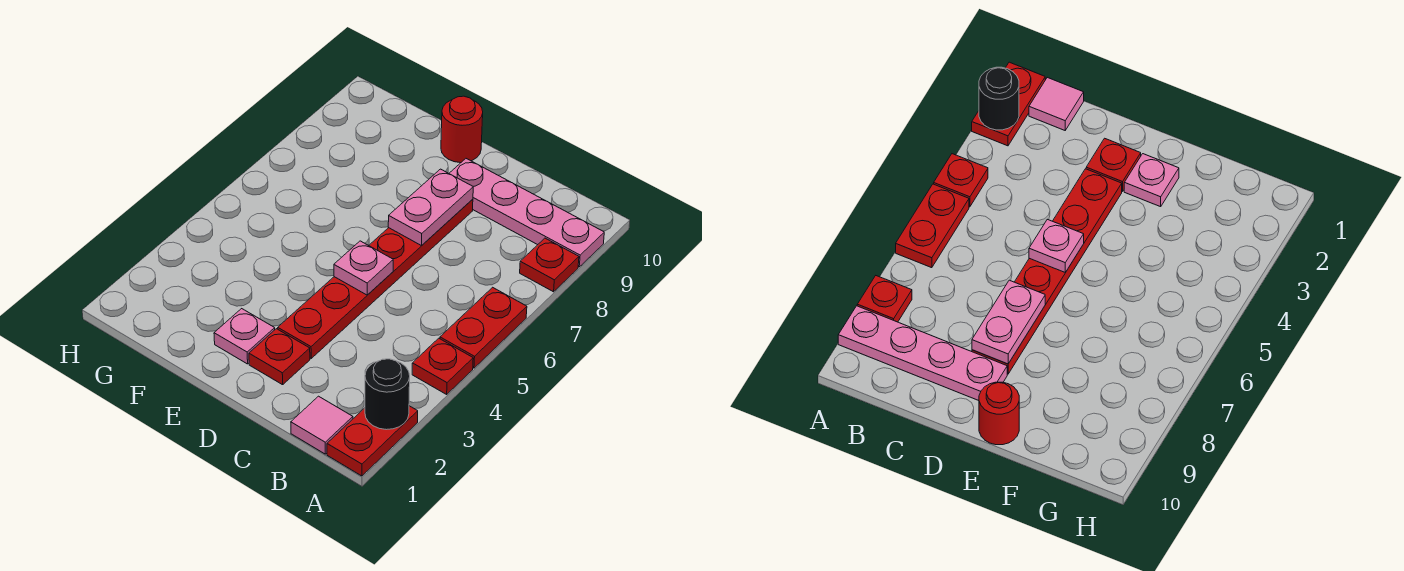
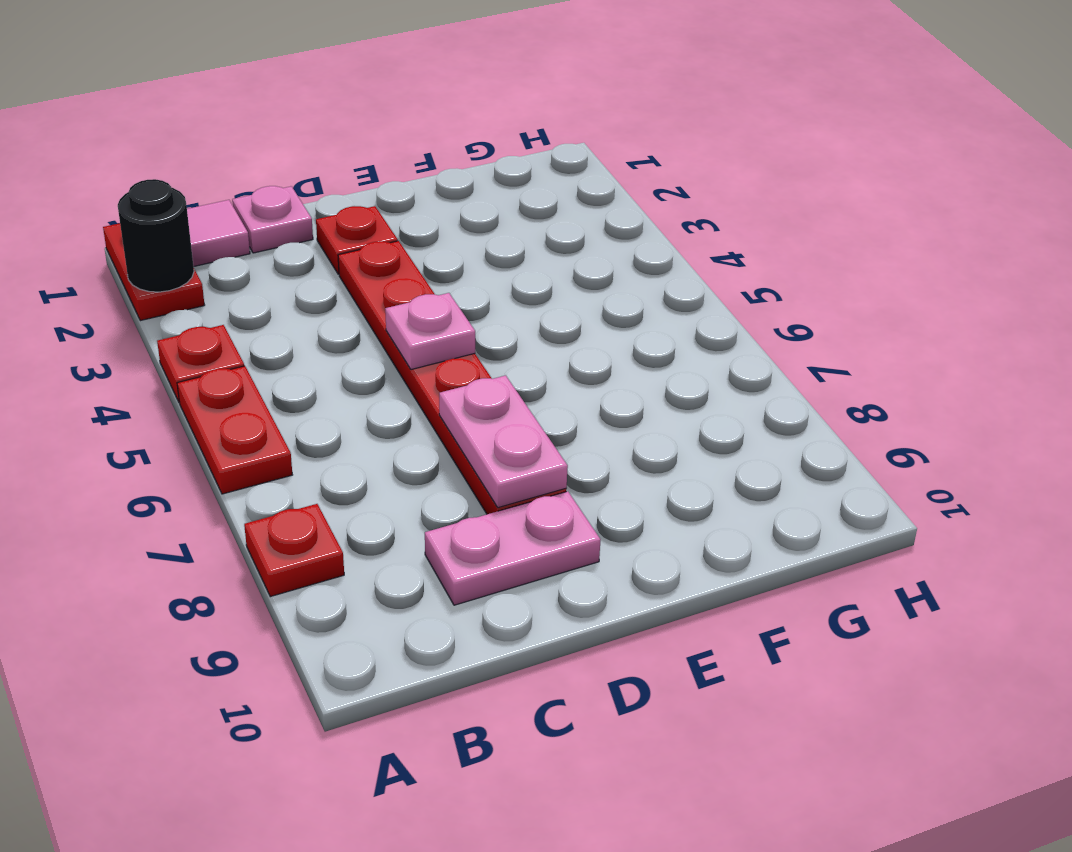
pink 1x4 plate [449,159,604,267] -> pink 1x2 plate [425,491,601,605]
pink 1x1 plate [214,309,275,364] -> pink 1x1 plate moved to [232,186,313,253]
red 1x1 round brick [441,96,483,163] -> none

